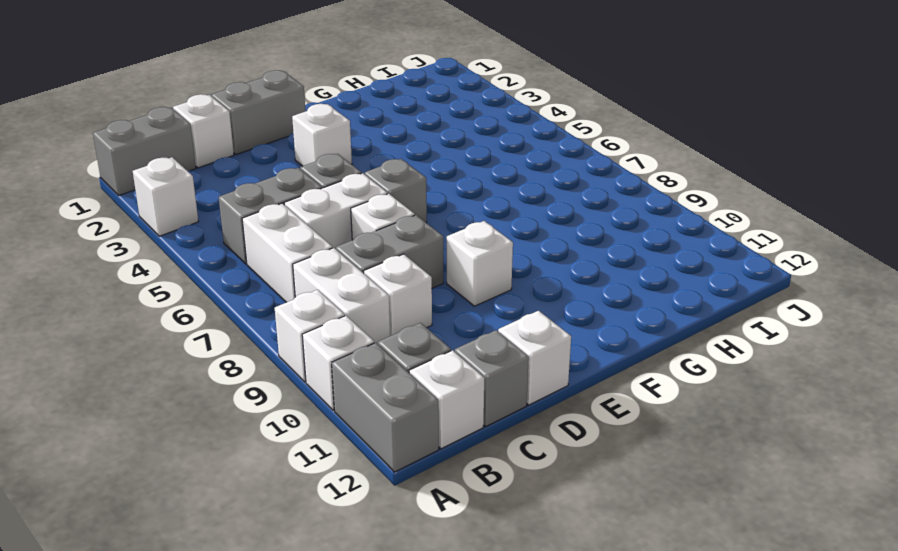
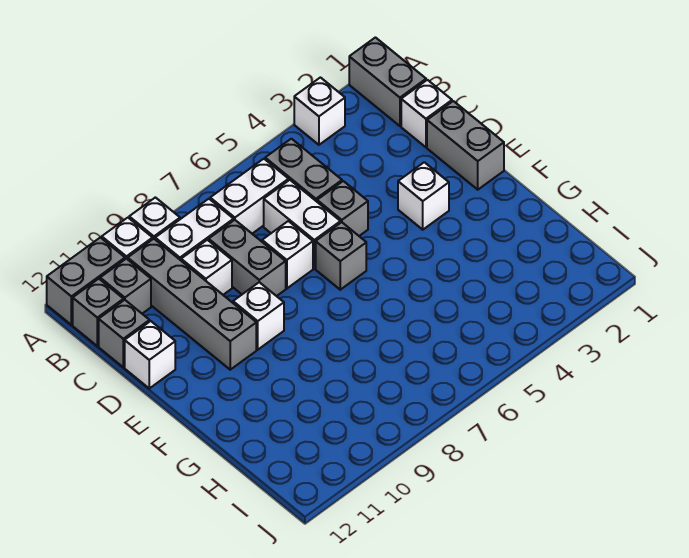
none -> grey 1x4 brick [128,239,256,370]
white 1x1 brick [409,350,484,449] -> grey 1x1 brick [73,279,124,346]

